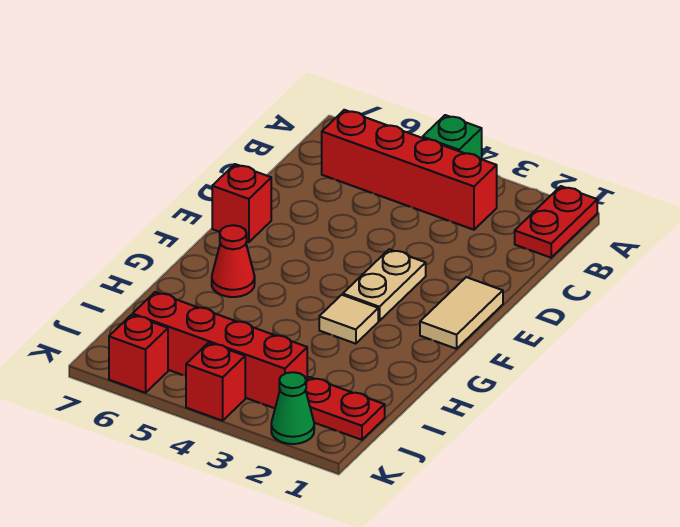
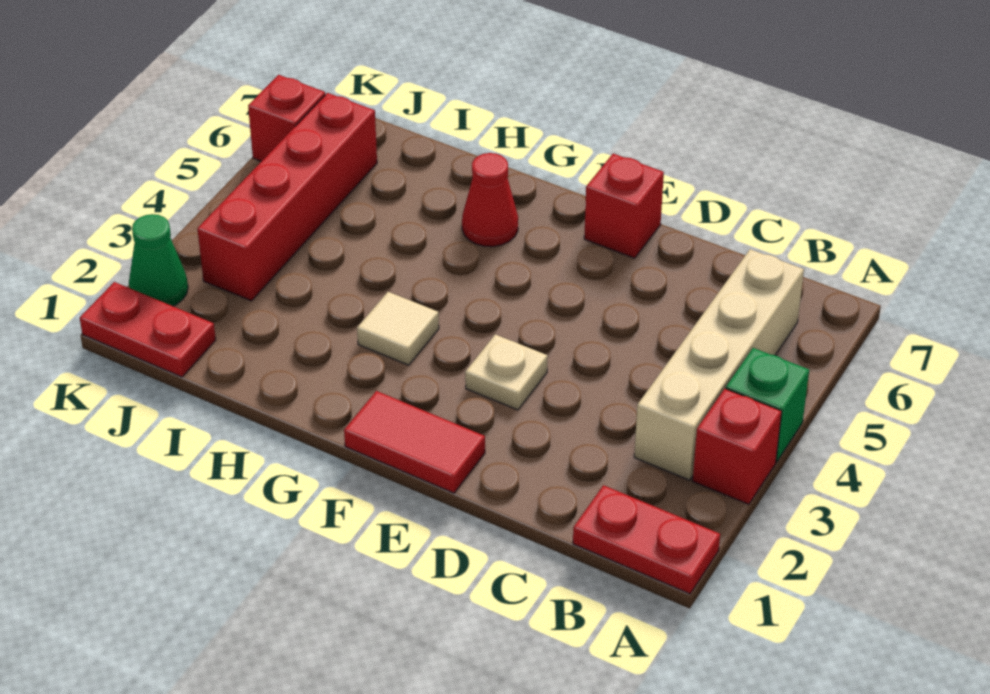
red 1x4 brick [322,110,497,230] -> tan 1x4 brick [634,249,804,480]
tan 1x2 tile [420,277,503,349] -> red 1x2 tile [344,391,485,493]
tan 1x2 plate [343,249,426,321] -> tan 1x1 plate [465,334,548,410]
red 1x2 plate [306,377,385,440] -> red 1x2 plate turned to [80,282,216,377]
red 1x1 brick [186,343,245,421] -> red 1x1 brick moved to [693,389,782,504]

